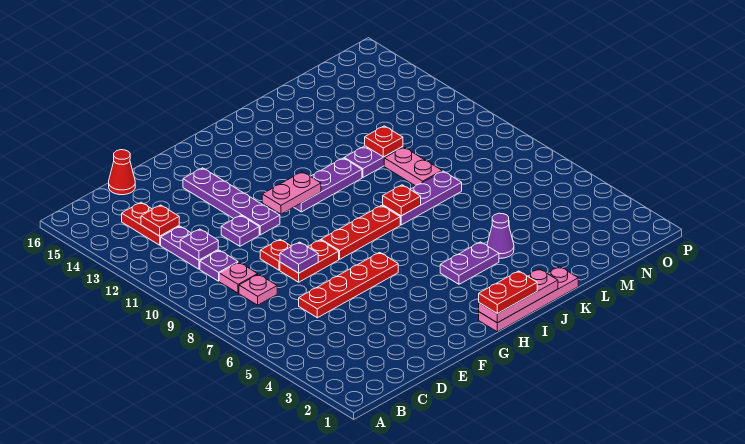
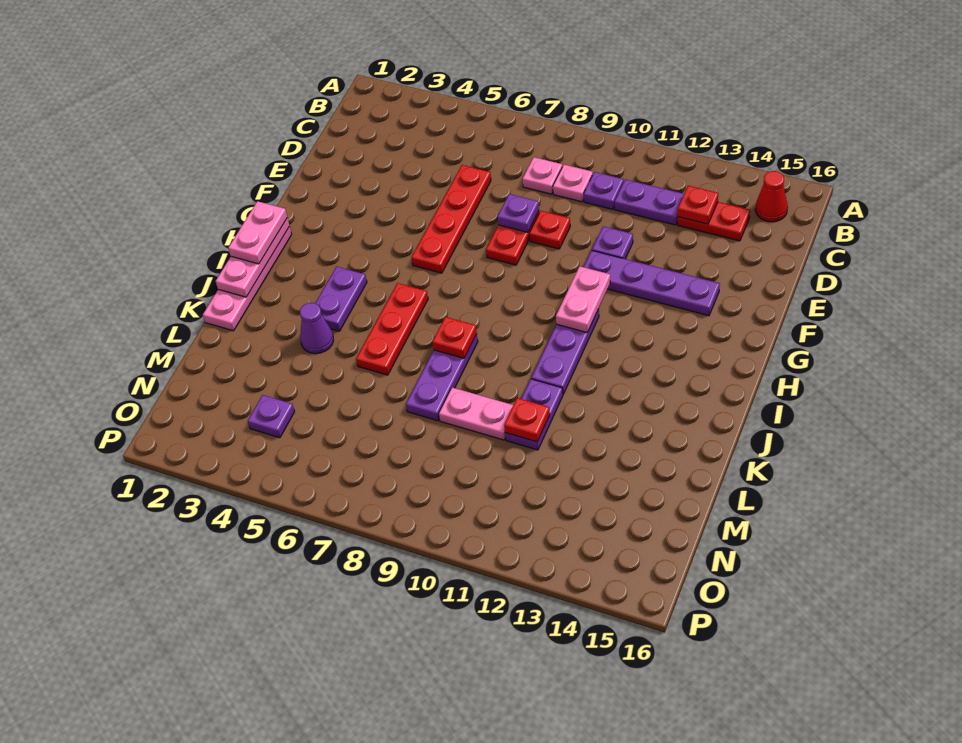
purple 1x1 plate [180,229,218,260] -> purple 1x1 plate moved to [248,395,295,438]
red 1x1 cone [109,150,135,195] -> red 1x1 cone moved to [755,171,788,222]
red 1x3 plate [321,206,400,259] -> red 1x3 plate moved to [356,283,428,375]
red 1x2 plate [479,271,537,314] -> pink 1x2 plate [228,201,287,264]

